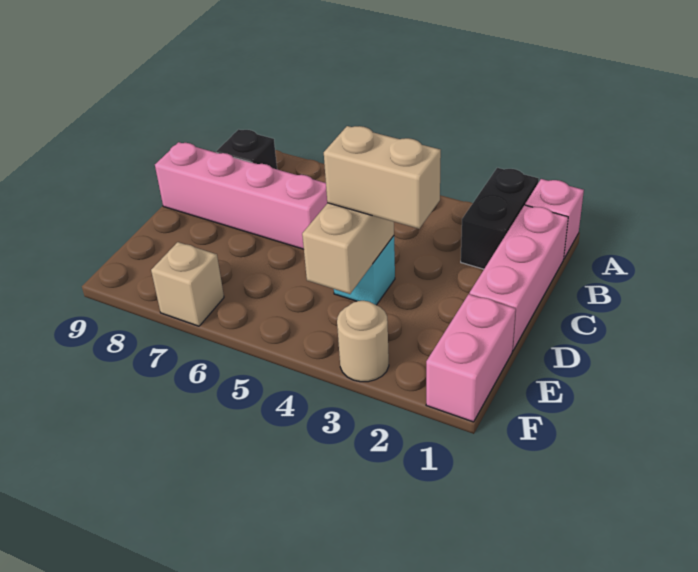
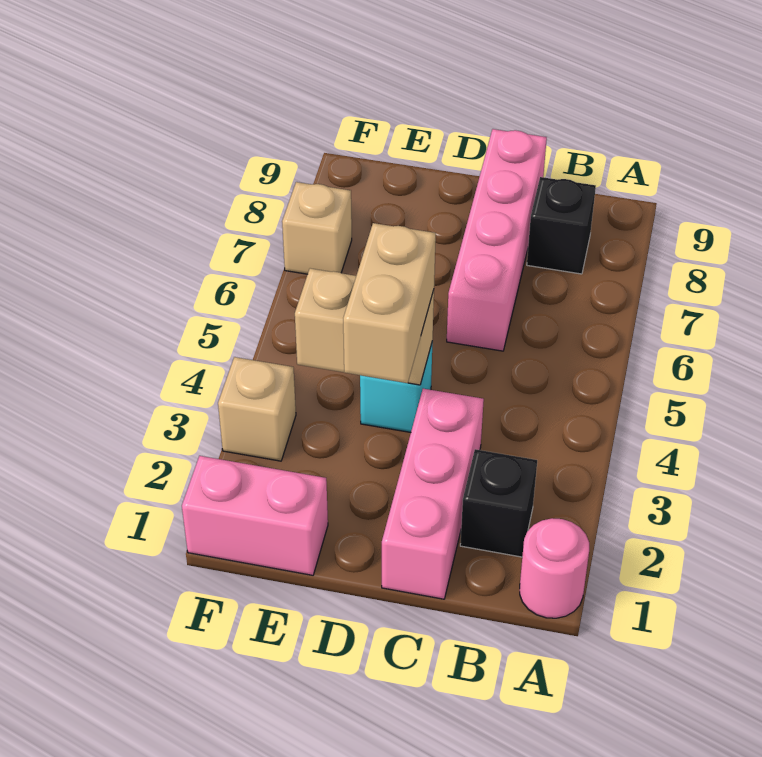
pink 1x1 brick [525,179,584,258] -> pink 1x1 round brick [520,518,589,618]
black 1x2 brick [461,168,539,269] -> black 1x1 brick [460,449,537,557]
pink 1x3 brick [470,205,568,351] -> pink 1x3 brick turned to [382,389,484,599]
tan 1x1 round brick [337,301,389,382] -> tan 1x1 brick [218,357,296,461]

